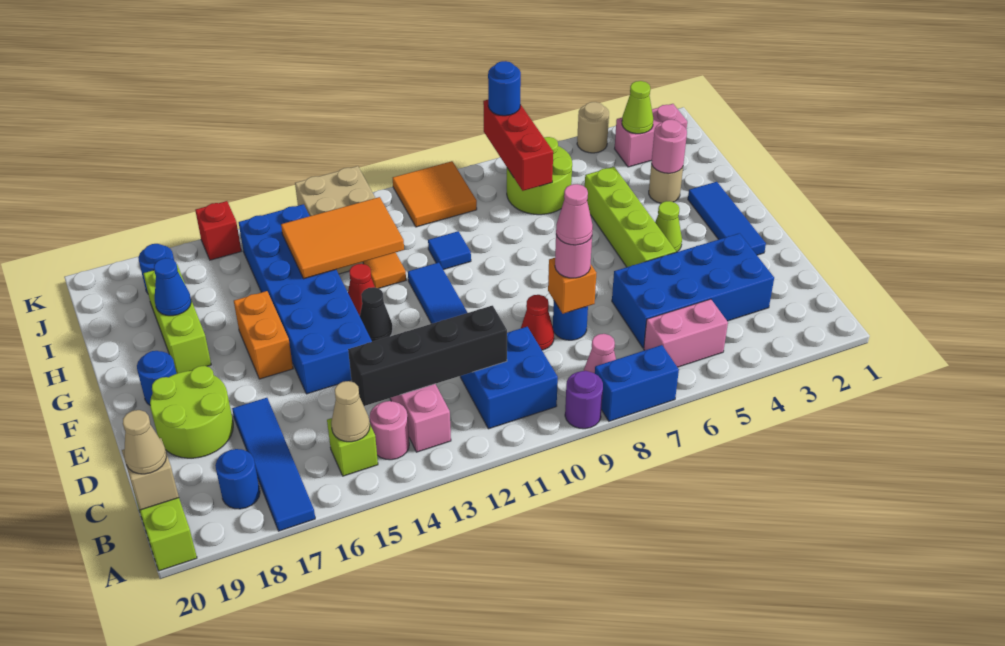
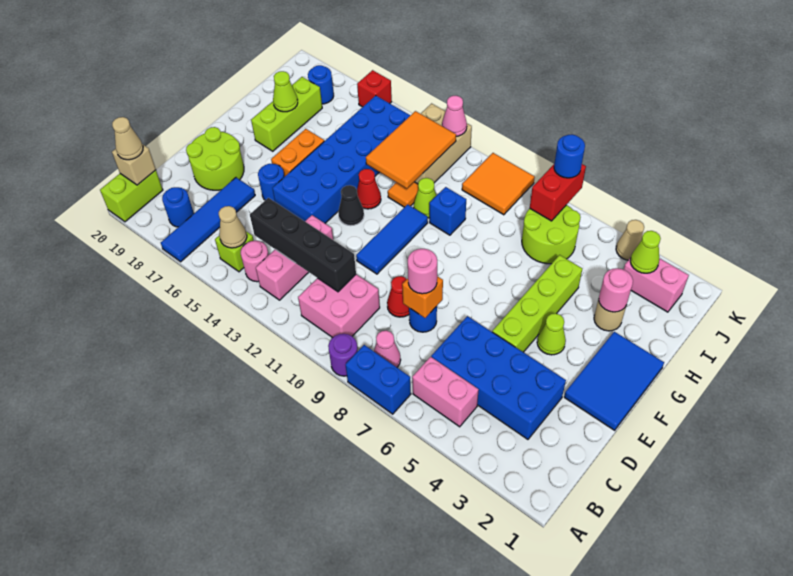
blue 2x2 brick [460,327,558,429] -> pink 2x2 brick [298,274,380,338]
pink 1x1 cone [556,184,593,245] -> pink 1x1 cone moved to [442,96,467,136]
blue 1x3 tile [688,182,766,255] -> blue 2x3 tile [564,332,664,430]
blue 1x1 round brick [137,351,177,405] -> blue 1x1 round brick moved to [258,164,284,202]
blue 1x1 tile [428,231,471,270] -> blue 1x1 brick [430,187,466,235]
none -> lime 1x1 cone [414,178,436,218]
orange 2x3 tile [281,197,404,279] -> orange 2x3 tile turned to [366,111,456,189]
blue 1x1 cone [154,258,191,316] -> lime 1x1 cone [273,71,298,112]
red 1x3 brick [483,100,553,191] -> red 1x2 brick [530,164,586,221]
tan 1x1 round brick [577,102,609,153] -> tan 1x1 cone [616,220,644,260]

